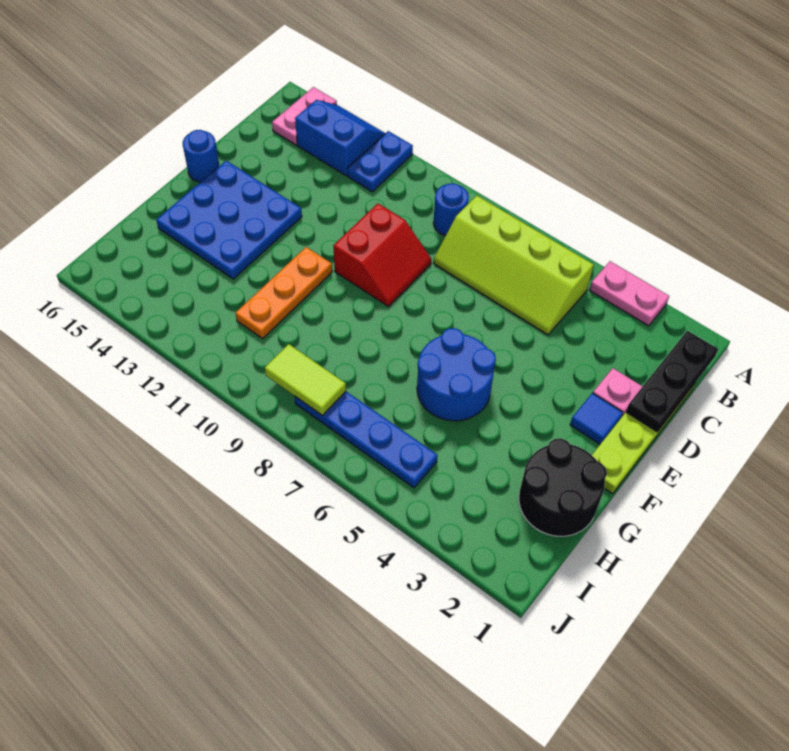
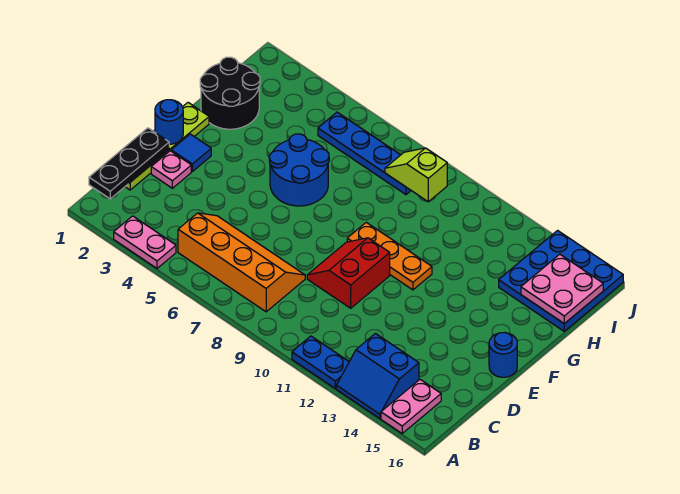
blue 1x2 plate [347,131,413,192] -> blue 1x2 plate turned to [292,336,349,388]
lime 2x4 slope [434,196,594,335] -> orange 2x4 slope [178,213,305,312]
blue 1x1 round brick [433,183,469,235] -> blue 1x1 round brick moved to [155,100,183,144]
blue 3x3 plate [156,161,302,279] -> blue 3x3 plate moved to [499,230,623,331]
orange 1x3 plate [236,247,332,339] -> orange 1x3 plate turned to [347,222,432,290]
none -> pink 2x2 plate [521,254,603,324]
lime 1x2 tile [265,344,346,415] -> lime 1x2 slope [385,148,447,202]

